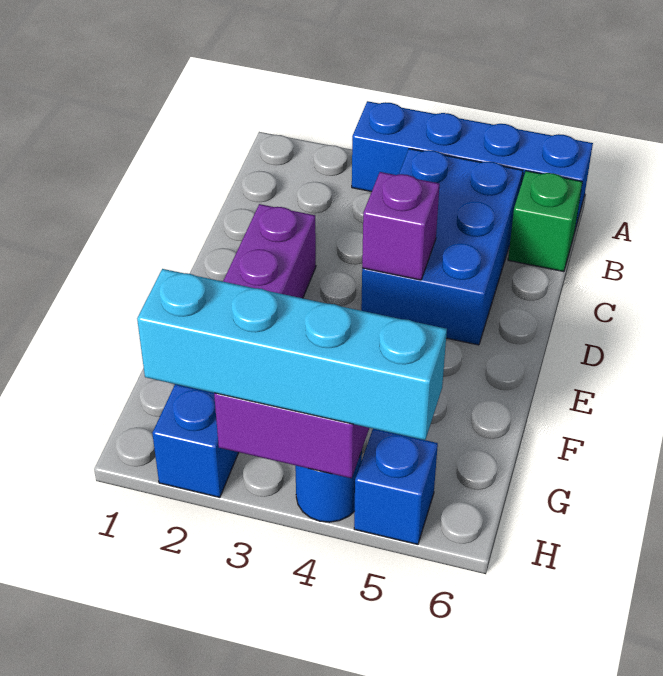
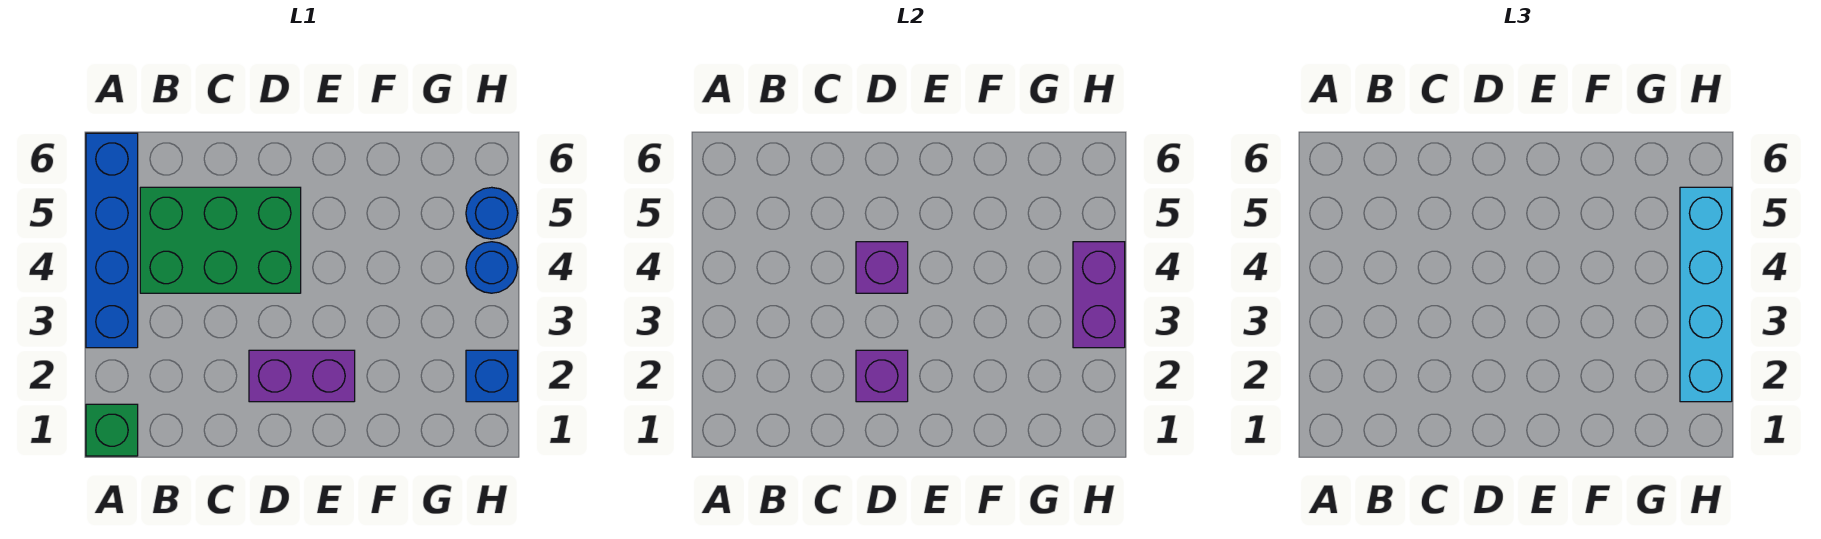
blue 2x3 brick [361,149,523,345] -> green 2x3 brick [140,187,301,293]
green 1x1 brick [508,171,582,272] -> green 1x1 brick moved to [86,404,138,456]
none -> purple 1x1 brick [856,350,908,402]
blue 1x1 brick [354,429,438,544] -> blue 1x1 round brick [466,187,518,239]

